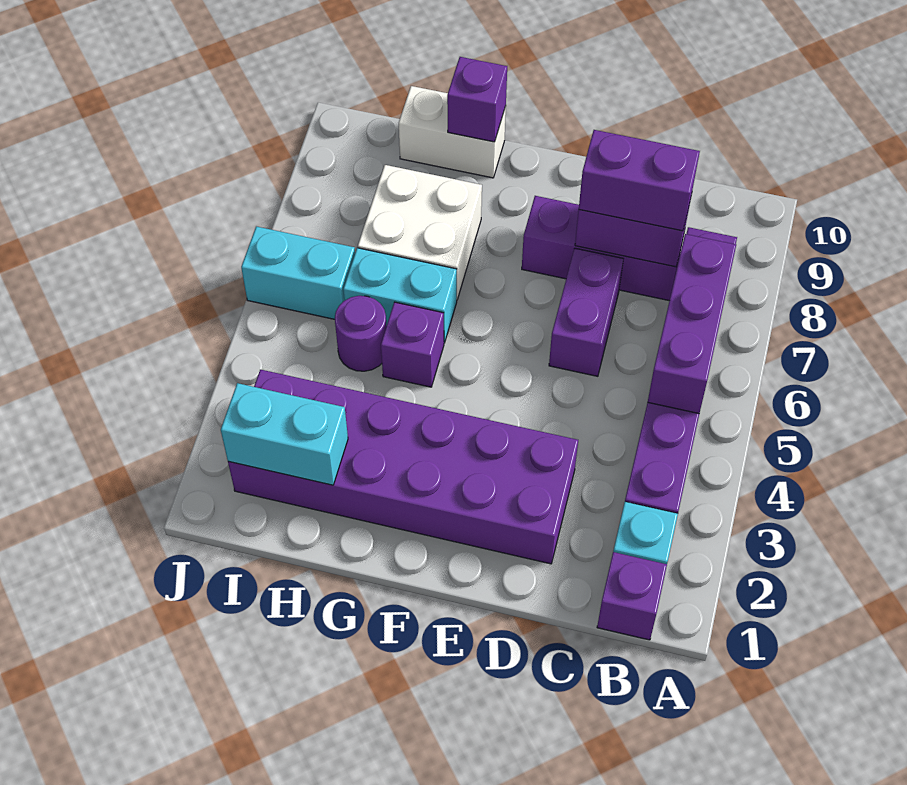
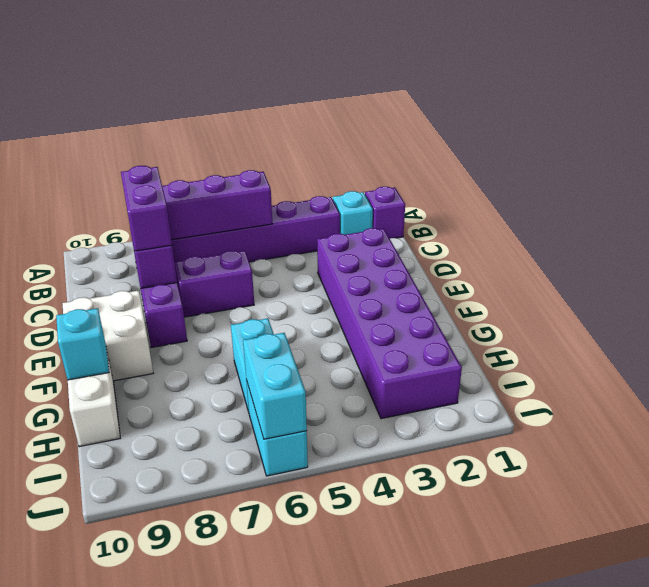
purple 1x1 brick [381,302,444,387] -> none
white 2x2 brick [358,165,482,299] -> white 2x2 brick moved to [62,290,153,381]
purple 1x1 brick [447,57,507,142] -> cyan 1x1 brick [56,308,109,380]
cyan 1x2 brick [221,383,348,485] -> cyan 1x2 brick moved to [243,333,307,439]
purple 1x1 round brick [335,296,387,371] -> none

